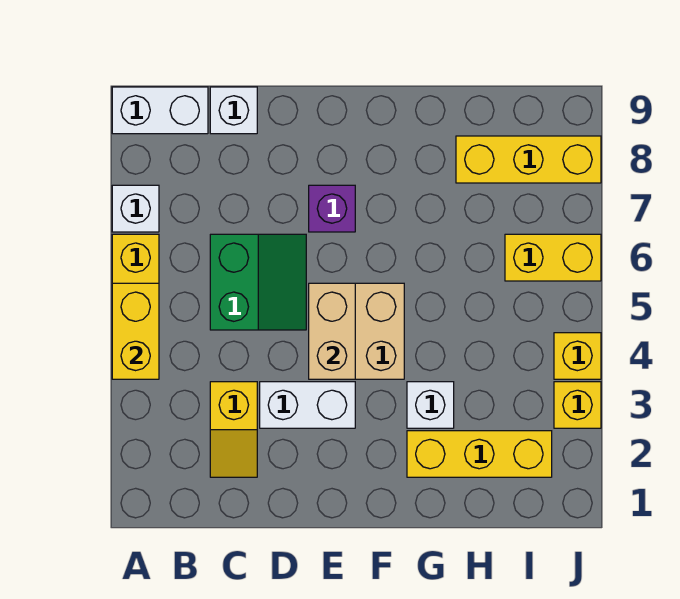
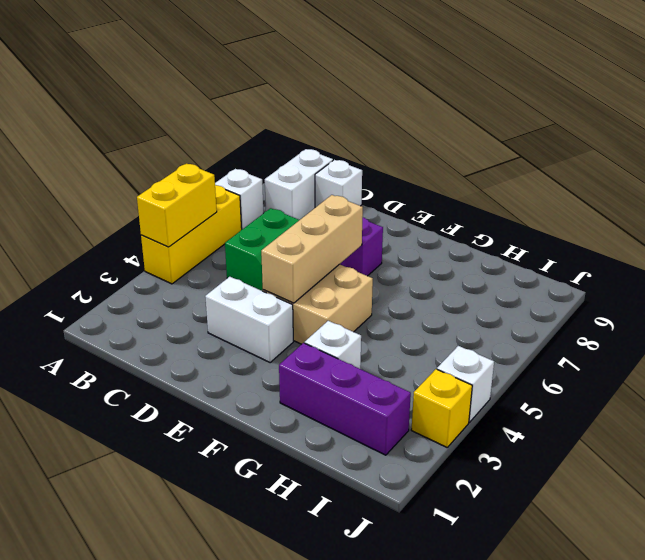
white 1x2 brick [112,87,208,134] -> white 1x2 brick turned to [265,149,333,220]
yellow 1x2 slope [210,382,257,477] -> none
tan 1x2 brick [309,283,355,379] -> tan 1x3 brick [261,195,363,303]
yellow 1x3 brick [407,431,552,477] -> purple 1x3 brick [279,343,411,455]
yellow 1x3 brick [456,136,601,183] -> none
yellow 1x2 brick [505,234,601,281] -> none
yellow 1x1 brick [554,333,601,379] -> white 1x1 brick [437,346,494,422]

